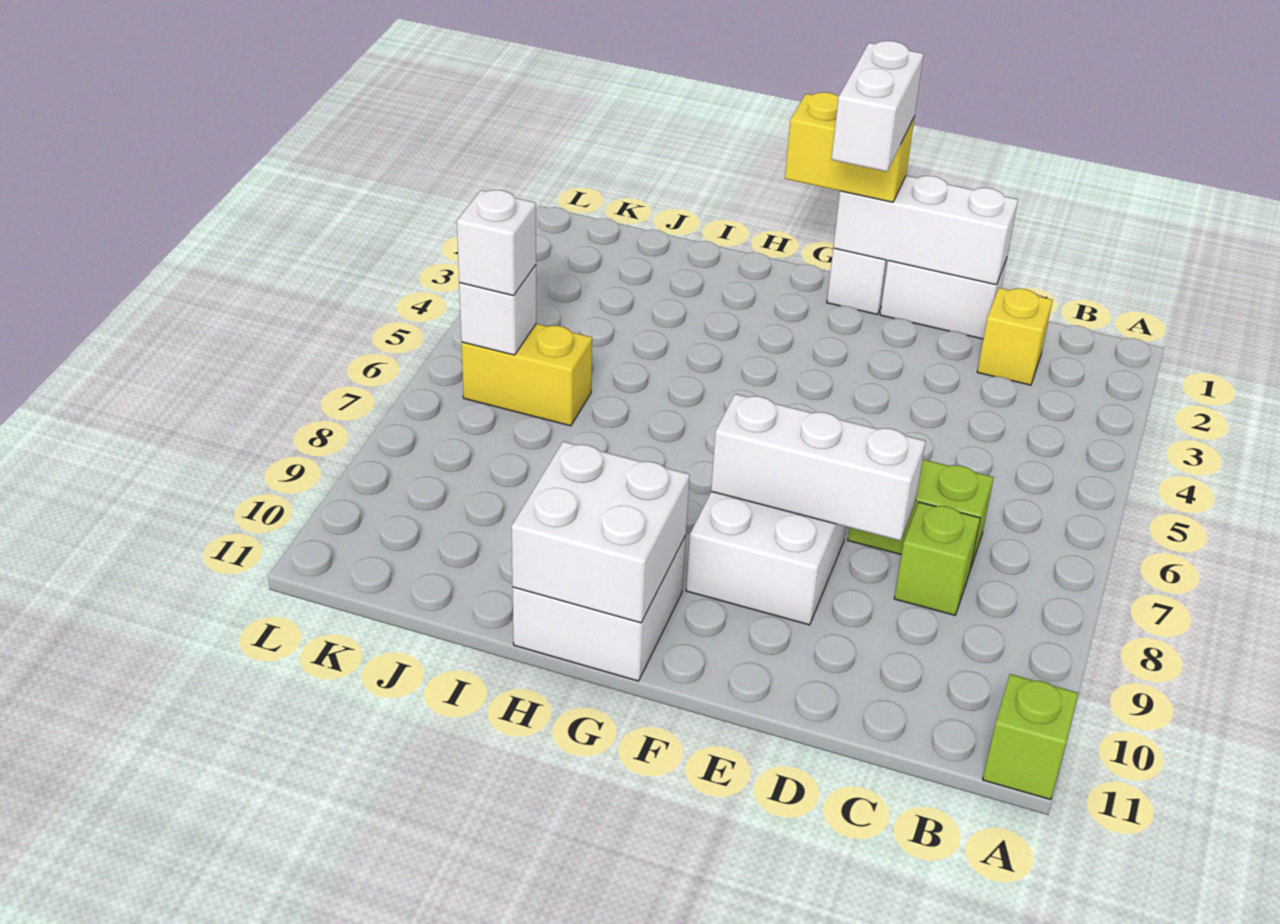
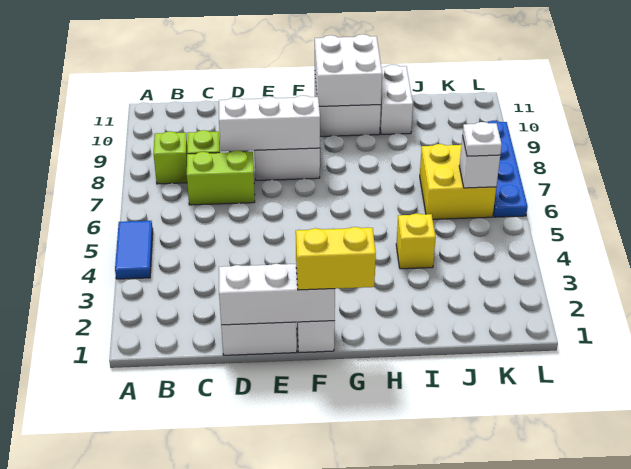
none -> blue 1x2 tile [115,221,153,279]
lime 1x1 brick [983,674,1078,800] -> lime 1x1 brick moved to [153,131,187,184]
yellow 1x1 brick [977,288,1053,385] -> yellow 1x1 brick moved to [396,213,436,269]
white 1x2 brick [831,41,924,172] -> white 1x2 brick moved to [380,65,413,134]
yellow 1x2 brick [461,324,592,426] -> yellow 2x2 brick [420,144,496,219]
white 1x1 brick [457,190,536,296] -> white 1x1 plate [462,122,502,156]
none -> blue 1x4 plate [487,121,528,217]

